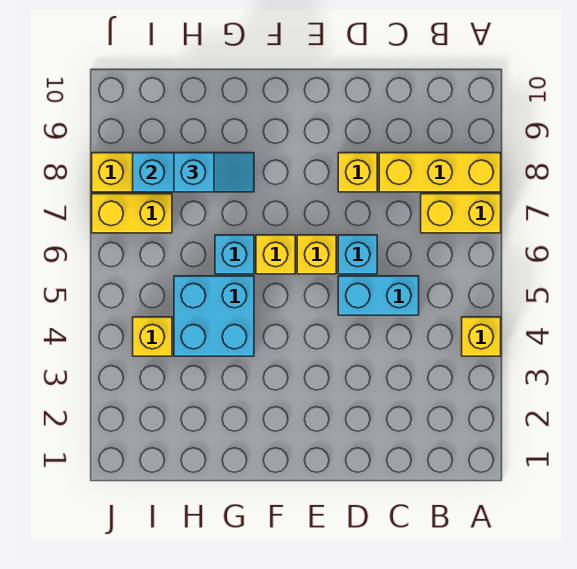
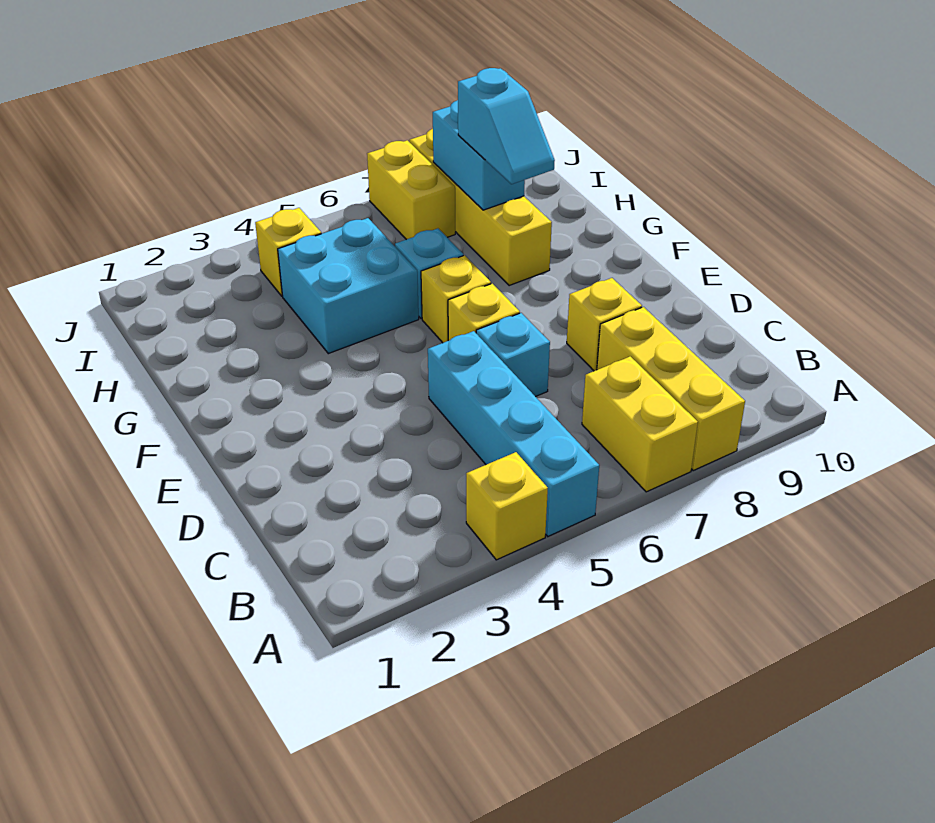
cyan 1x2 brick [338,276,419,315] -> cyan 1x4 brick [428,331,599,536]

